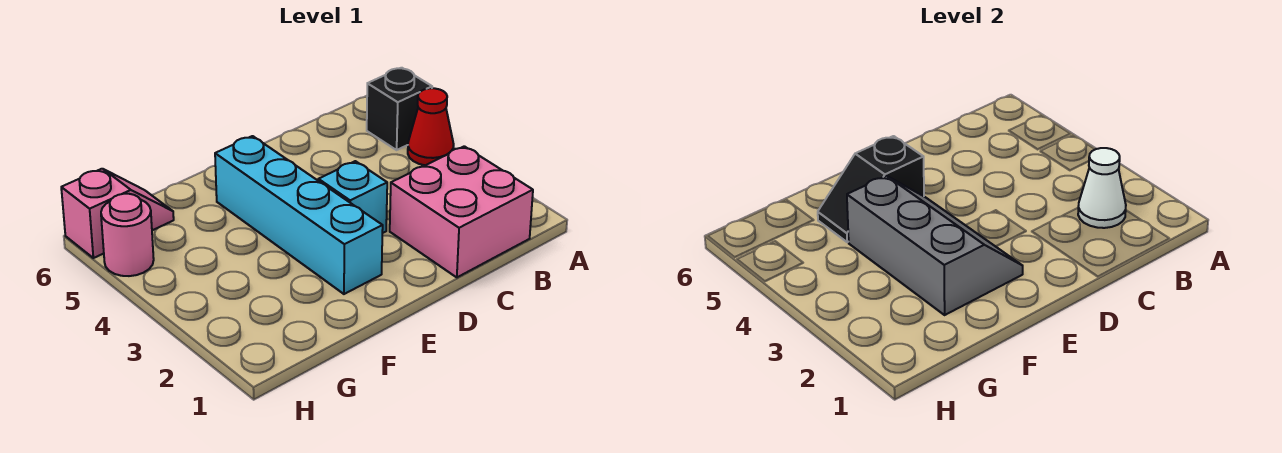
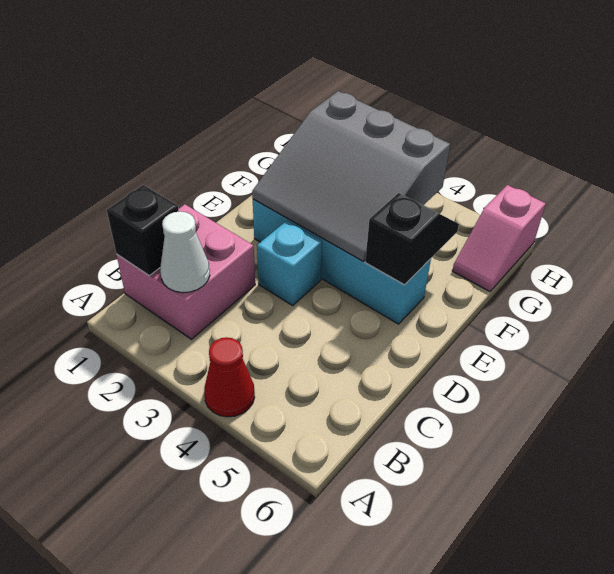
black 1x1 brick [367,68,432,150] -> black 1x1 brick moved to [107,185,179,276]
grey 2x3 slope [847,176,1023,315] -> grey 3x3 slope [252,91,450,261]
pink 1x1 round brick [101,194,154,276] -> none

